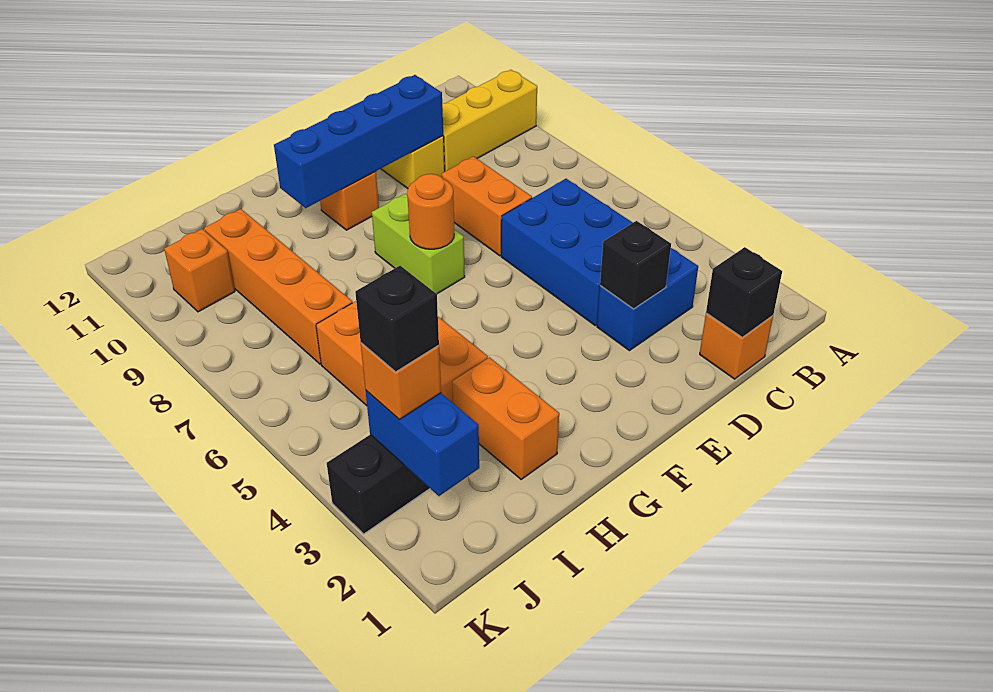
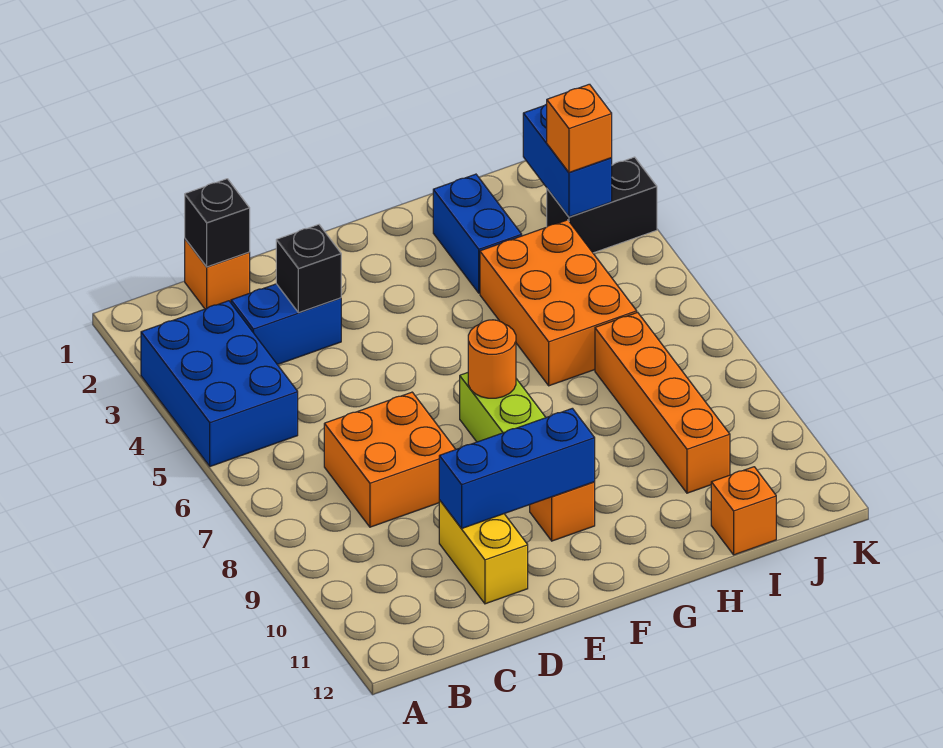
yellow 1x3 brick [442,70,537,171] -> none
blue 2x3 brick [501,179,633,325] -> blue 2x3 brick moved to [141,301,298,467]
orange 1x2 brick [442,156,532,256] -> orange 2x2 brick [324,392,456,527]
blue 1x4 brick [274,75,443,208] -> blue 1x3 brick [439,408,595,529]
orange 1x2 brick [452,357,559,480] -> blue 1x2 brick [433,174,522,293]
black 1x1 brick [355,266,439,372] -> none
orange 1x1 brick [164,229,235,312] -> orange 1x1 brick moved to [711,467,776,555]

